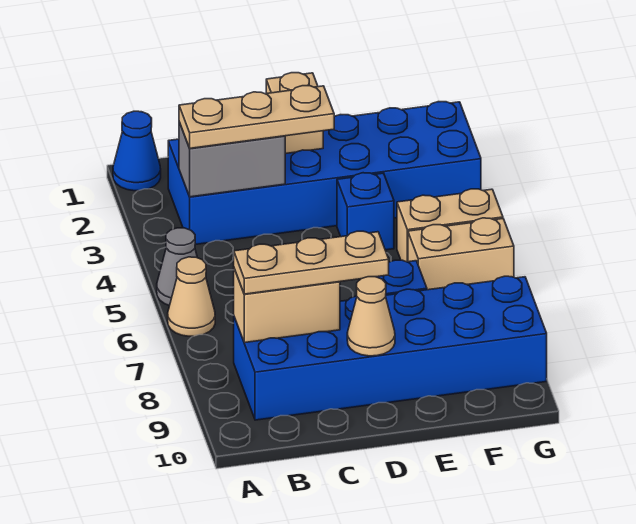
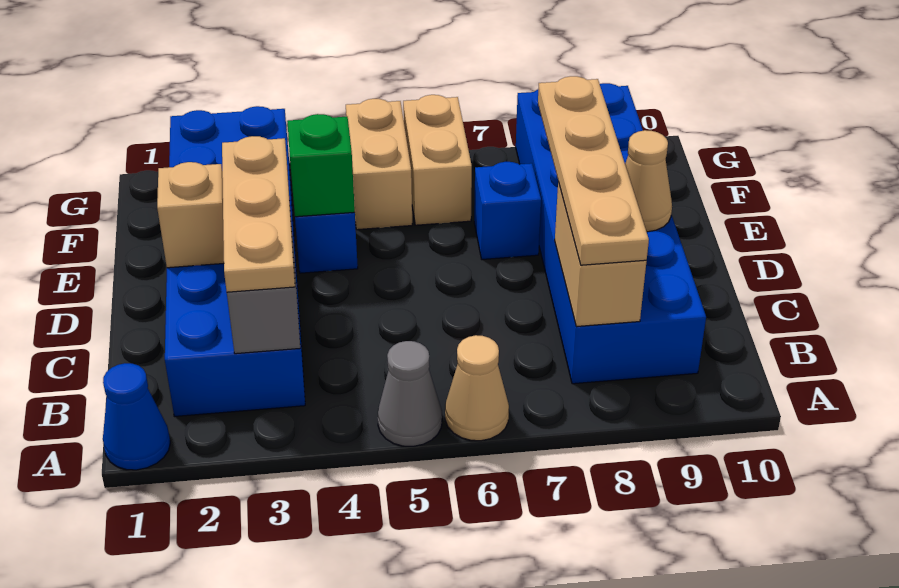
tan 1x3 plate [234,231,389,294] -> tan 1x4 plate [538,76,649,265]
none -> green 1x1 brick [287,114,355,217]

